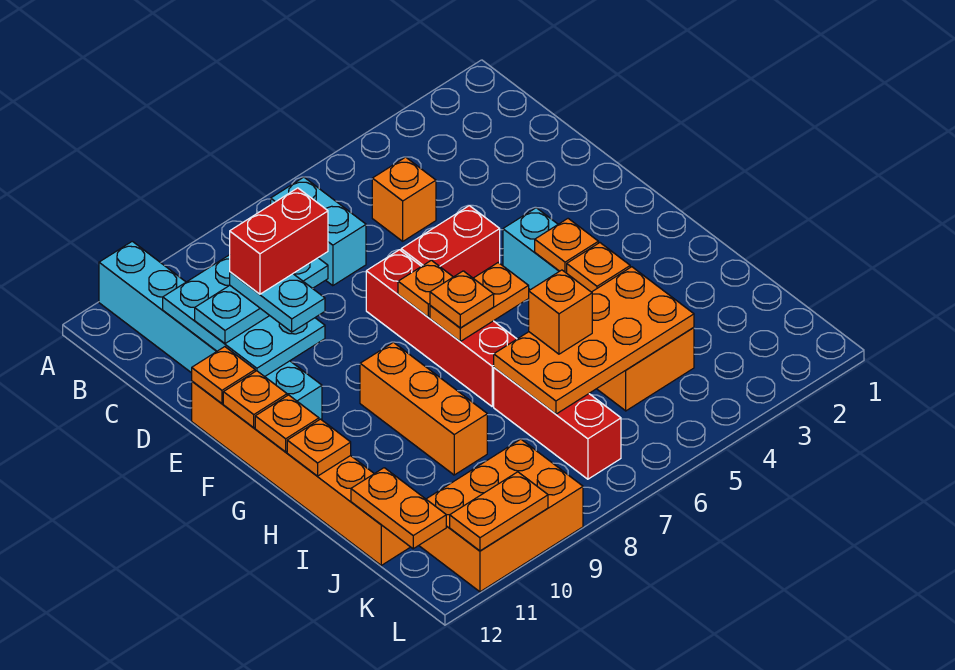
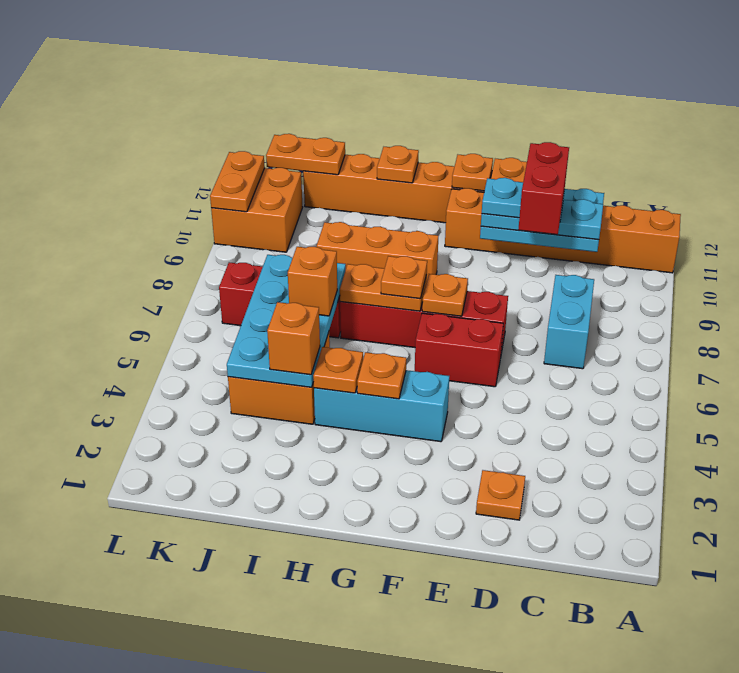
cyan 1x6 brick [99,241,322,420] -> orange 1x6 brick [445,188,681,273]
cyan 1x2 brick [271,177,366,286] -> cyan 1x2 brick turned to [544,275,594,369]
orange 1x1 brick [372,157,436,241] -> orange 1x1 brick moved to [267,302,320,375]
cyan 1x3 plate [195,258,328,344] -> cyan 1x3 plate turned to [481,199,603,240]
red 1x2 brick [401,206,500,278] -> red 1x2 brick turned to [415,313,503,387]
orange 1x2 plate [430,263,529,341] -> orange 1x2 plate turned to [340,264,427,311]
orange 1x1 plate [255,395,319,452] -> orange 1x1 plate moved to [476,470,525,520]
orange 2x4 plate [494,267,694,414] -> cyan 2x4 plate [227,255,346,387]
orange 2x3 brick [419,439,583,592] -> orange 2x2 brick [211,168,303,252]

